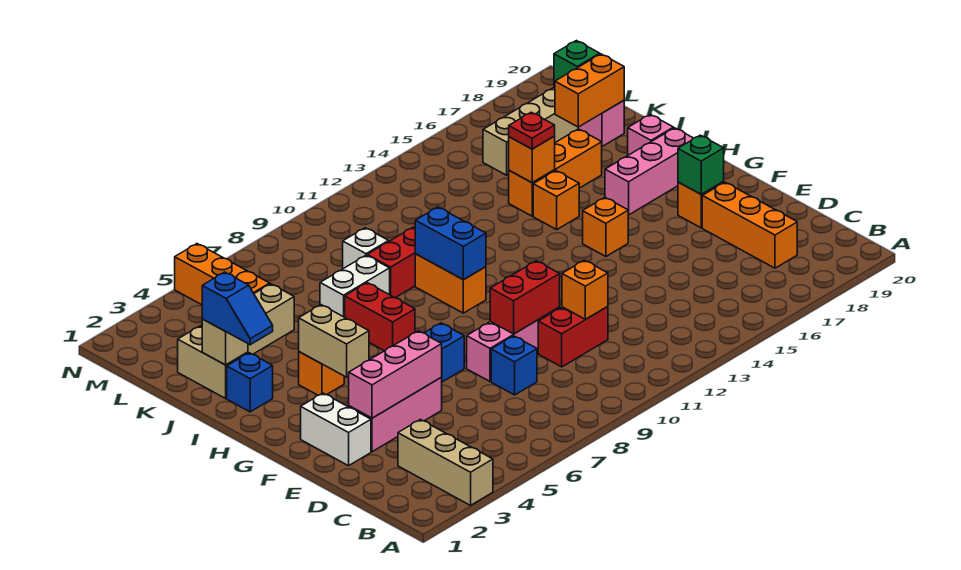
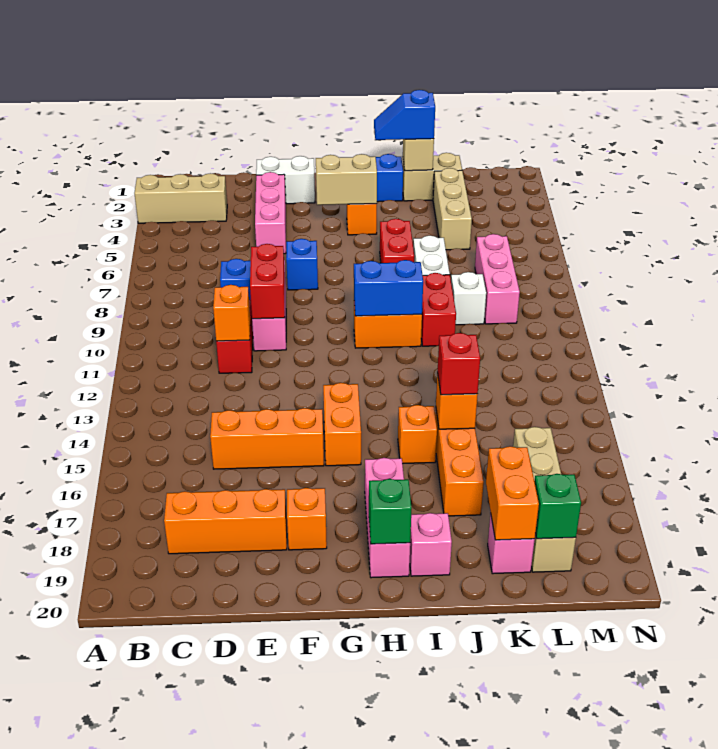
pink 1x3 brick [349,331,442,418] -> pink 1x3 brick moved to [475,234,520,324]
green 1x1 brick [678,135,724,194] -> green 1x1 brick moved to [369,479,412,544]
orange 1x1 brick [583,198,628,256] -> orange 1x2 brick [323,383,361,466]
red 1x2 brick [345,283,415,351] -> red 1x2 brick turned to [380,219,414,263]
red 1x1 plate [509,112,555,149] -> red 1x1 brick [438,333,480,395]
orange 1x3 brick [175,244,270,305] -> orange 1x3 brick moved to [210,408,324,469]

